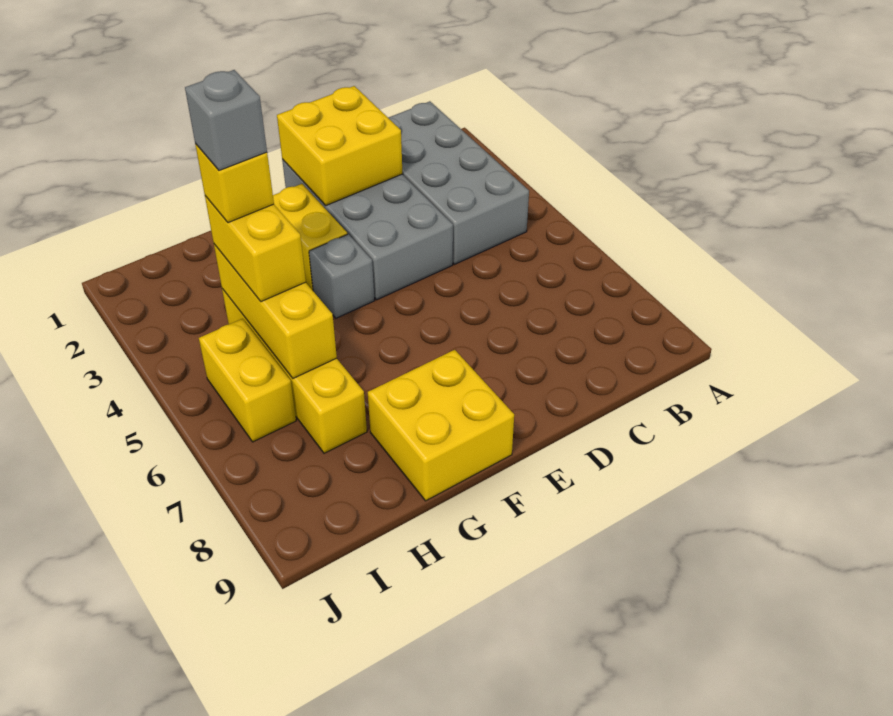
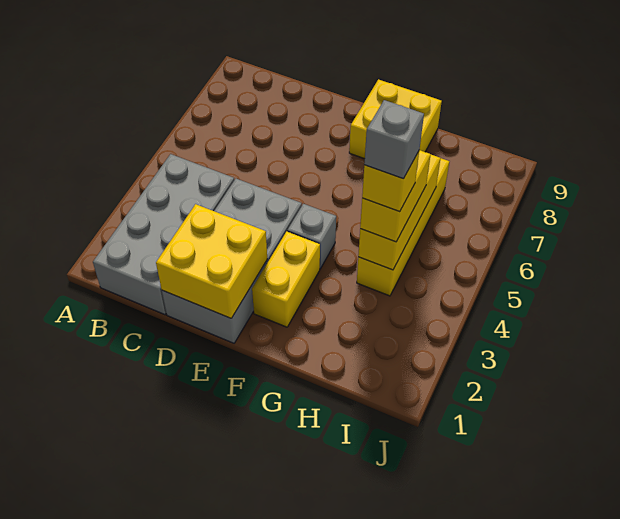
yellow 1x2 brick [199,319,296,442] -> none

